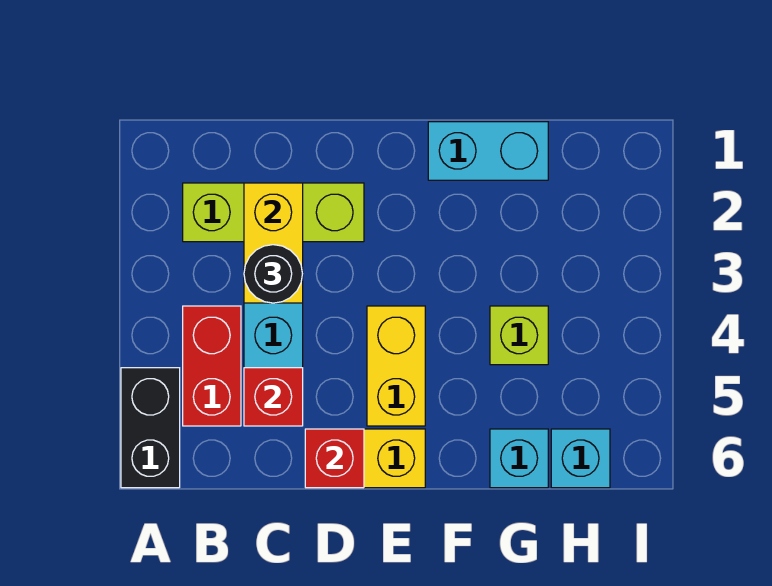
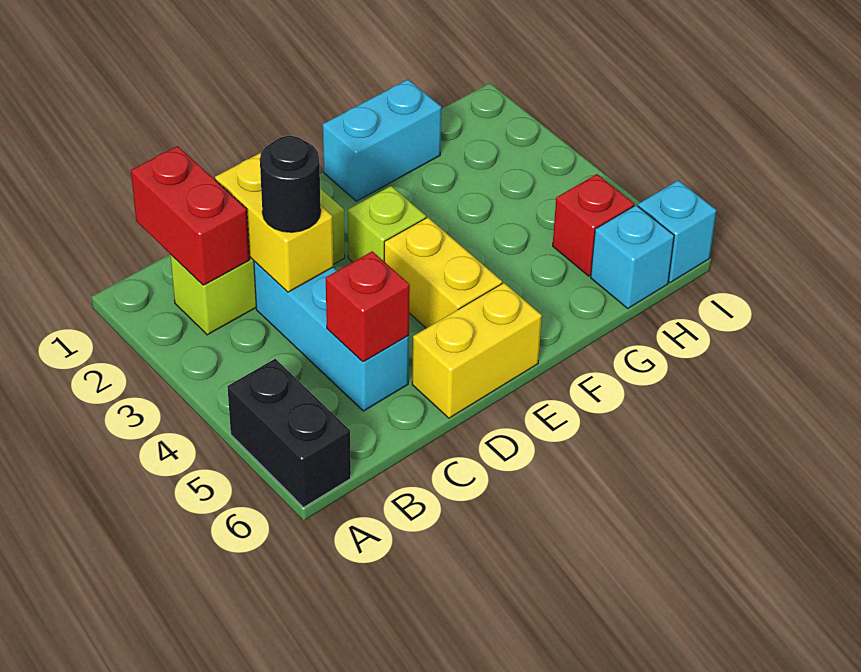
red 1x2 brick [183,306,241,426] -> red 1x2 brick moved to [131,146,250,285]
red 1x1 brick [305,429,364,488] -> red 1x1 brick moved to [553,174,634,276]
lime 1x1 brick [490,306,548,365] -> lime 1x1 brick moved to [348,186,426,262]
cyan 1x1 brick [490,429,548,488] -> cyan 1x1 brick moved to [638,180,716,283]

